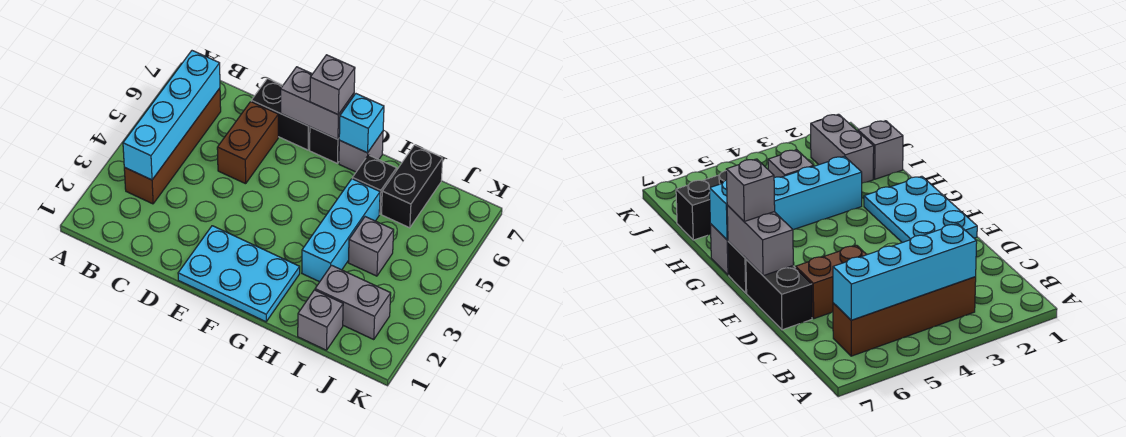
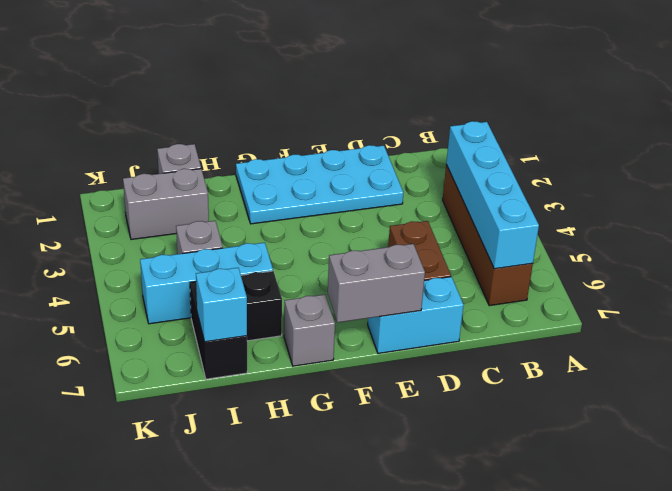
black 1x2 brick [251,79,310,150] -> cyan 1x2 brick [368,277,464,353]
cyan 2x3 plate [178,226,300,322] -> cyan 2x4 plate [236,145,403,224]
black 1x1 brick [310,127,339,163] -> none
grey 1x1 brick [310,55,355,115] -> none
cyan 1x1 brick [339,94,384,153] -> cyan 1x1 brick moved to [196,268,247,342]
cyan 1x3 brick [302,179,380,282] -> cyan 1x3 brick turned to [140,243,273,324]

